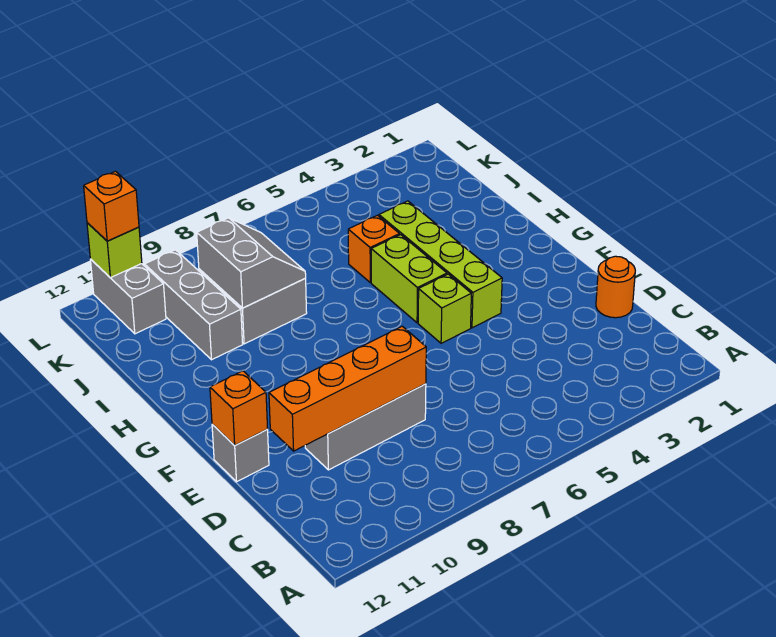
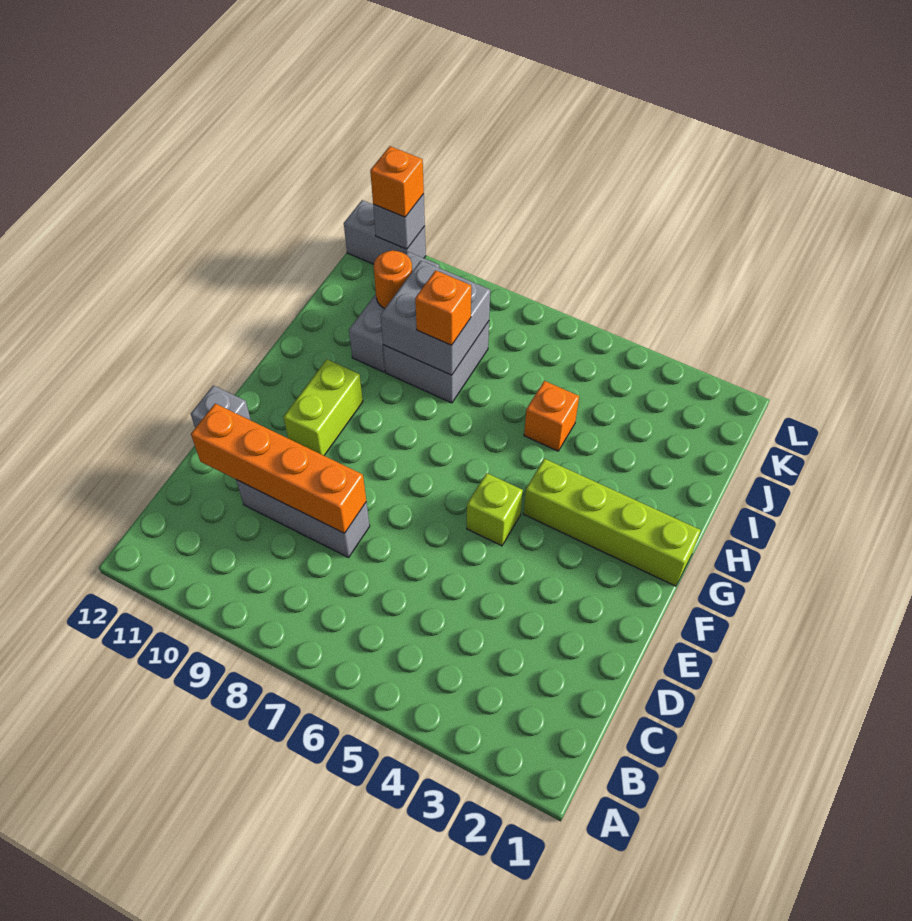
orange 1x1 round brick [596,256,635,318] -> orange 1x1 round brick moved to [374,250,412,309]
orange 1x1 brick [210,371,268,445] -> orange 1x1 brick moved to [415,270,471,345]
lime 1x4 brick [379,201,502,328] -> lime 1x4 brick turned to [523,459,701,586]
lime 1x2 brick [371,235,447,323] -> lime 1x2 brick moved to [283,359,363,455]
grey 2x2 slope [197,218,306,308] -> grey 2x2 brick [381,261,490,375]
grey 1x2 brick [90,259,166,334] -> grey 1x2 brick turned to [344,200,426,264]
lime 1x1 brick [87,223,142,278] -> grey 1x1 brick [373,194,425,249]

